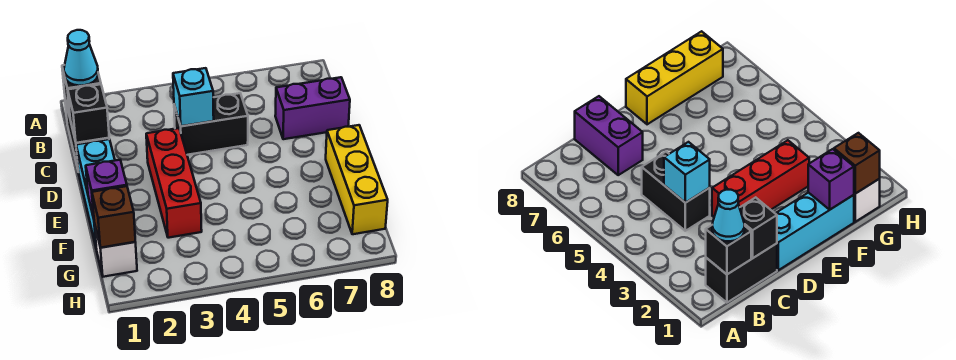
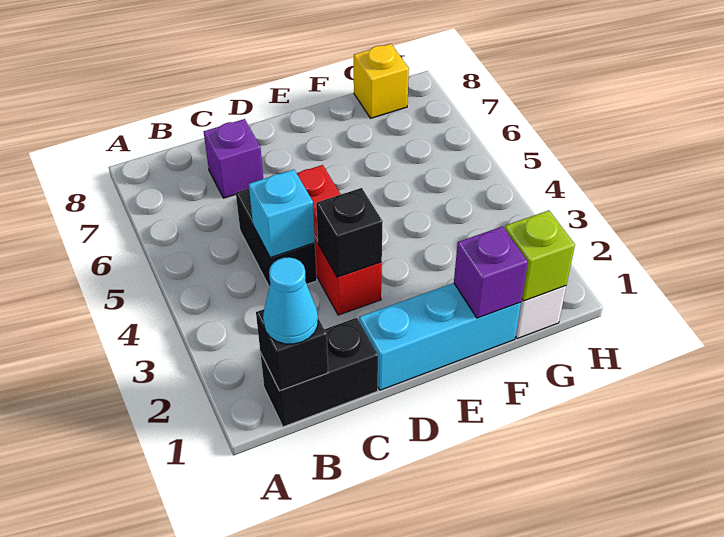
black 1x1 brick [68,84,109,143] -> black 1x1 brick moved to [316,188,383,277]
purple 1x2 brick [275,77,350,139] -> purple 1x1 brick [204,119,263,198]
red 1x3 brick [146,128,202,238] -> red 1x3 brick turned to [297,165,382,315]
yellow 1x3 brick [326,125,388,234] -> yellow 1x1 brick [354,44,409,118]
brown 1x1 brick [92,186,135,248] -> lime 1x1 brick [505,210,575,301]

